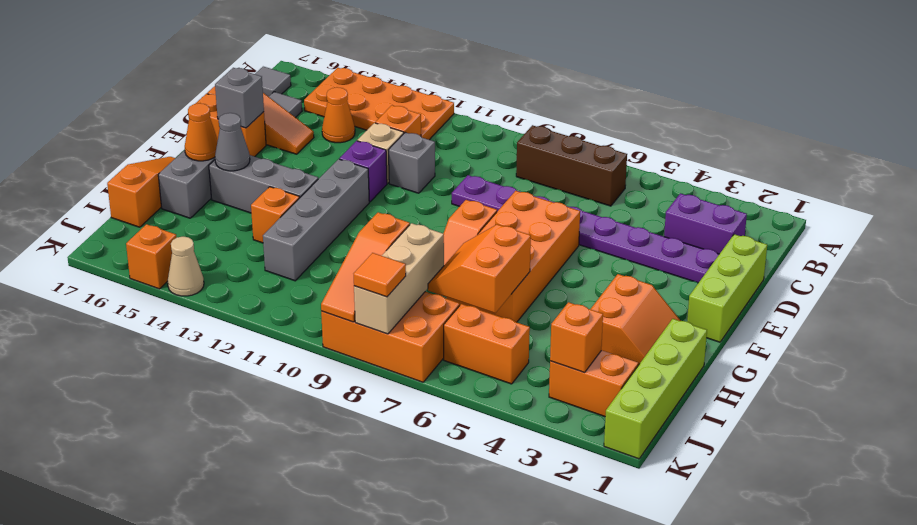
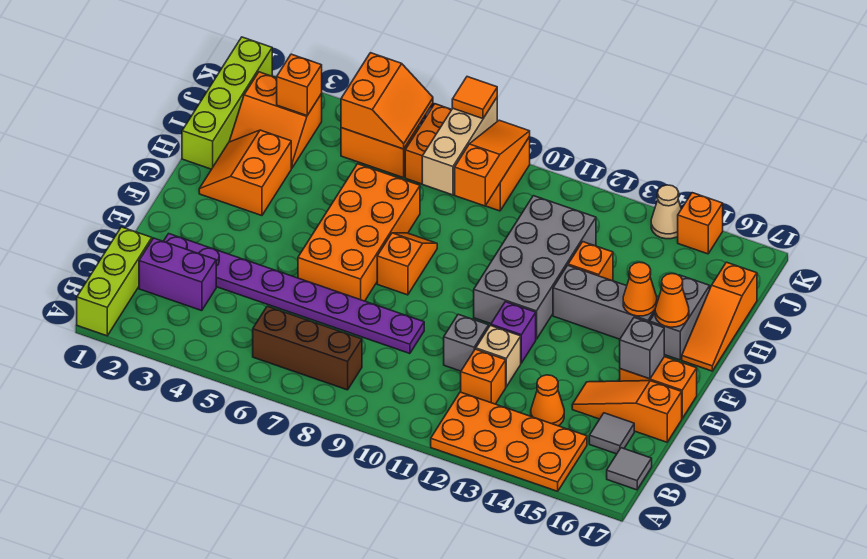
lime 1x3 brick [687,234,767,342] -> lime 1x3 brick moved to [77,227,152,336]
grey 1x4 brick [263,159,369,281] -> grey 2x4 brick [474,196,596,339]
grey 1x1 cone [215,113,250,171] -> orange 1x1 cone [623,262,657,316]
orange 2x2 slope [428,224,531,313] -> orange 2x2 slope moved to [341,53,433,149]

